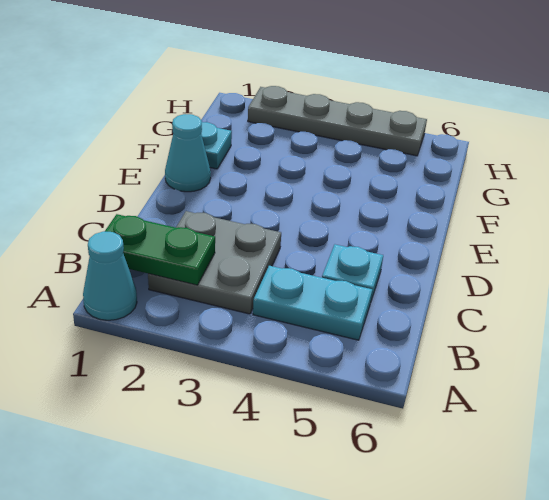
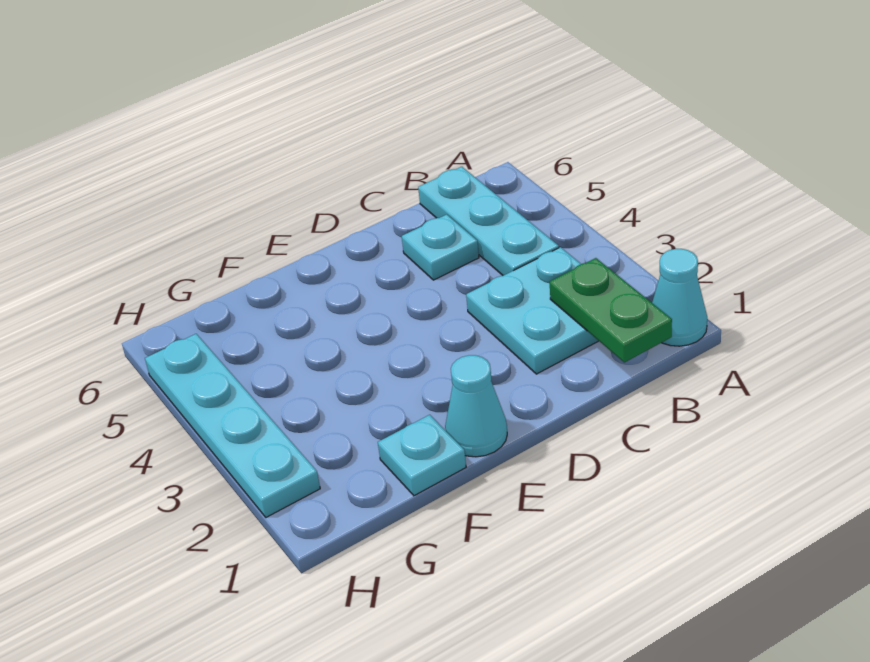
grey 2x2 plate [148,211,281,314] -> cyan 2x2 plate [466,247,598,374]
cyan 1x2 plate [253,266,372,340] -> cyan 1x3 plate [418,167,559,276]
grey 1x4 plate [248,86,427,156] -> cyan 1x4 plate [145,334,320,517]

